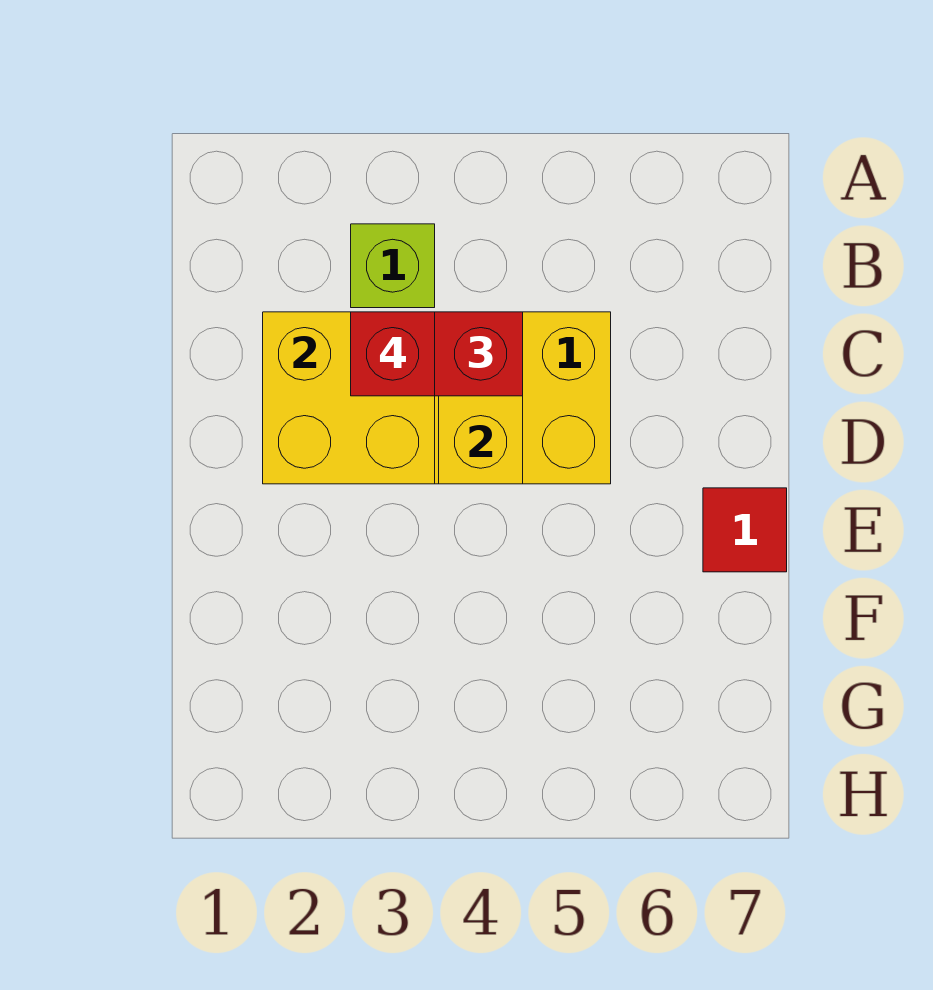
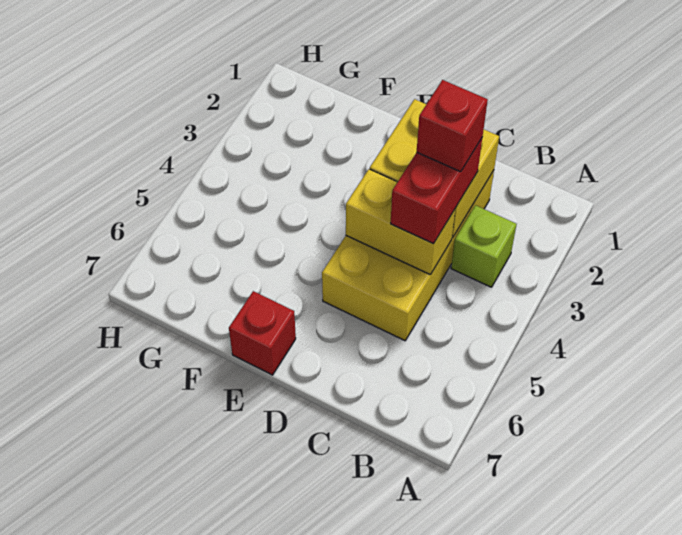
red 1x1 tile [703,488,787,572] -> red 1x1 brick [229,291,296,375]

